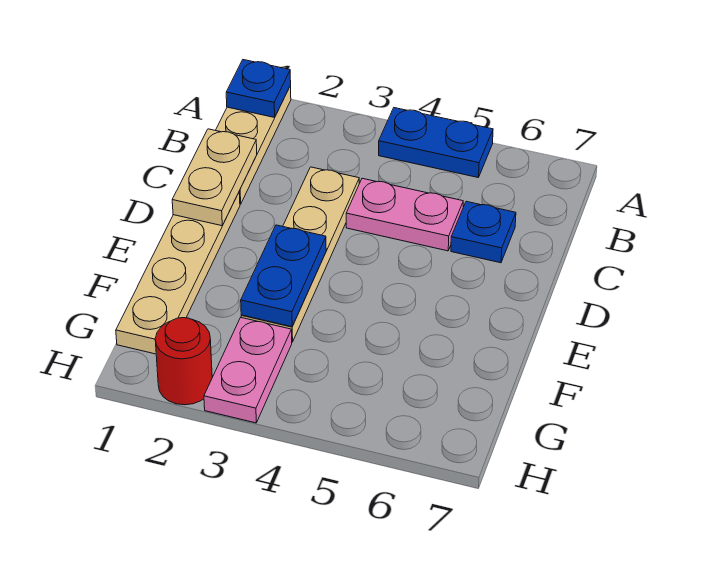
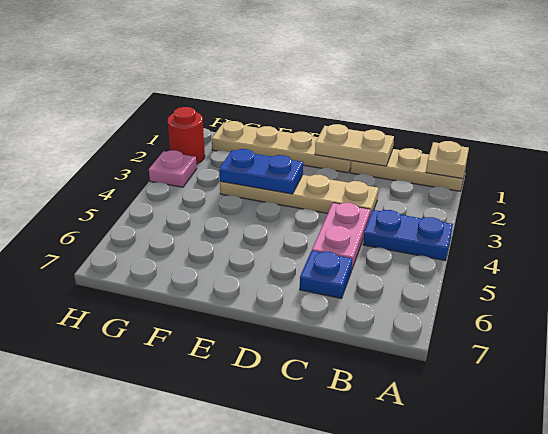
blue 1x1 plate [226,60,291,117] -> tan 1x1 plate [426,141,469,179]
blue 1x2 plate [379,108,493,177] -> blue 1x2 plate turned to [363,210,453,261]
pink 1x2 plate [204,318,292,423] -> pink 1x1 plate [149,150,197,187]

